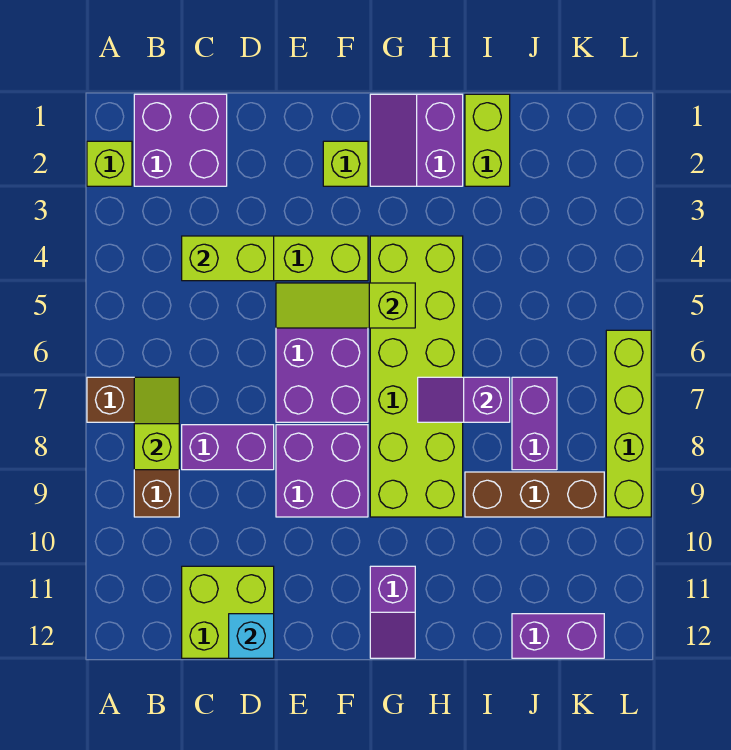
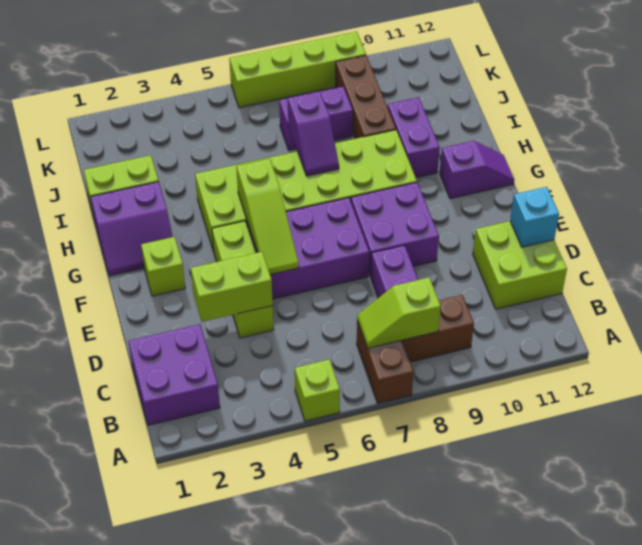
lime 1x1 brick [87,141,132,186] -> lime 1x1 brick moved to [295,359,340,421]
lime 1x2 brick [182,236,274,281] -> lime 1x2 brick turned to [191,252,273,322]
purple 1x2 brick [512,614,604,658] -> purple 1x2 brick moved to [388,97,440,178]

